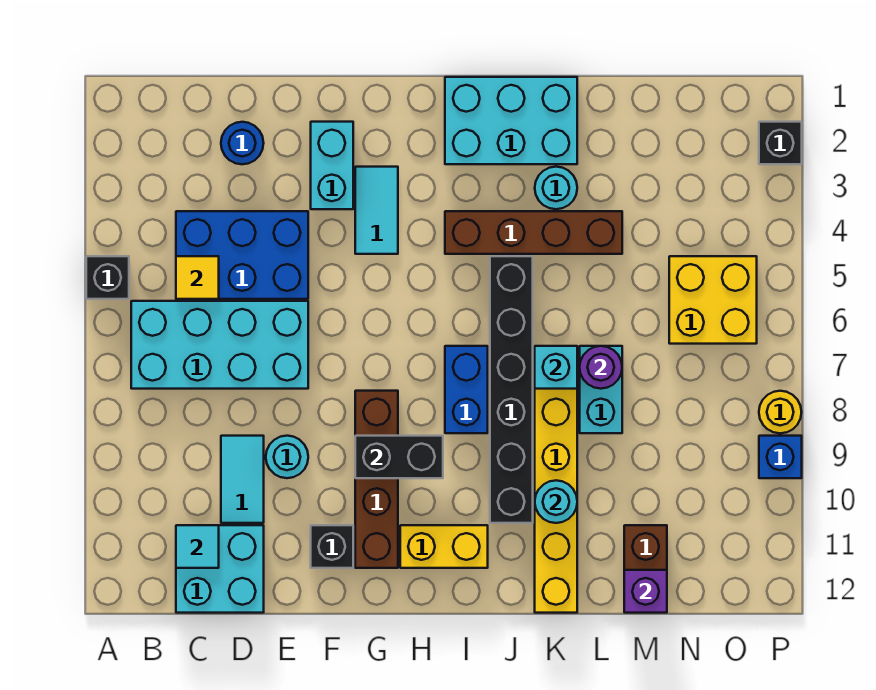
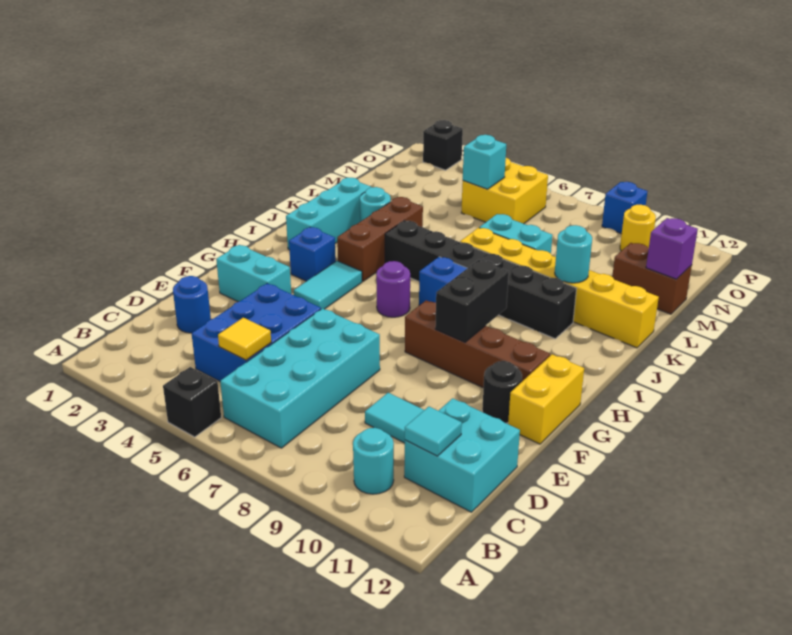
cyan 1x1 round brick [266,436,308,478] -> cyan 1x1 round brick moved to [353,428,394,494]
black 1x1 brick [311,525,353,568] -> black 1x1 round brick [482,361,522,423]
cyan 1x2 tile [355,167,398,254] -> cyan 1x2 tile turned to [294,261,362,309]
none -> blue 1x1 brick [289,227,336,281]
yellow 1x2 brick [400,525,488,568] -> yellow 1x2 brick moved to [508,354,584,444]
cyan 2x3 brick [445,77,577,164] -> cyan 1x3 brick [286,178,371,249]
brown 1x4 brick [445,211,622,254] -> brown 1x3 brick [337,197,423,281]
cyan 1x1 brick [535,346,577,389] -> cyan 1x1 brick moved to [463,135,506,189]
purple 1x1 round brick [580,346,622,389] -> purple 1x1 round brick moved to [376,261,410,317]
yellow 1x1 round brick [759,391,801,433] -> yellow 1x1 round brick moved to [620,205,656,251]

